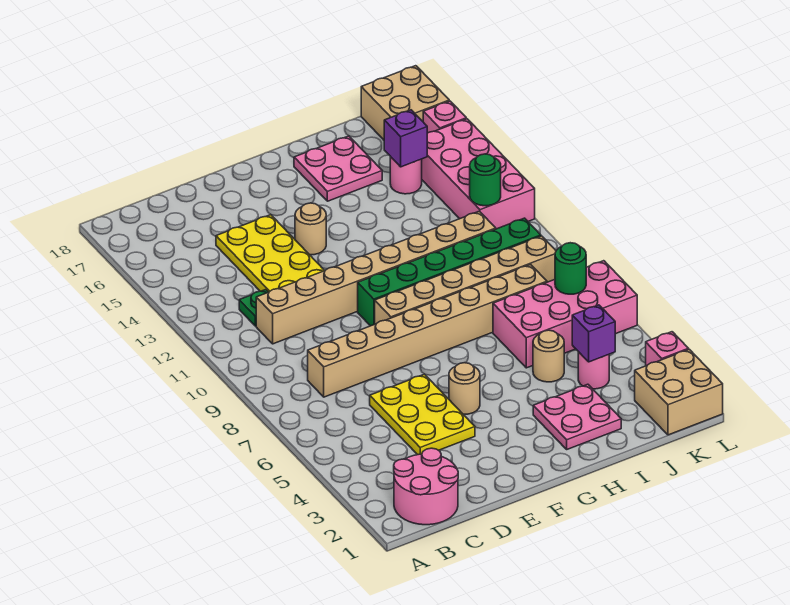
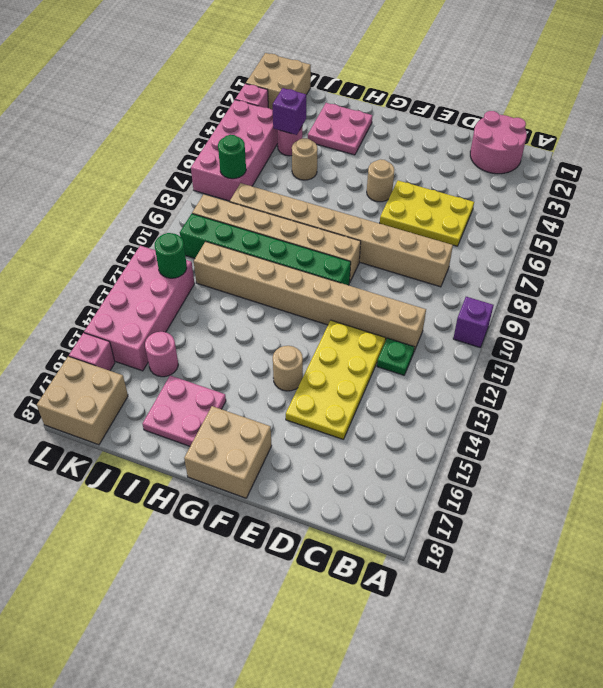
yellow 2x3 plate [370,374,475,455] -> yellow 2x3 plate turned to [380,181,474,246]
none -> tan 2x2 brick [184,406,272,498]
pink 2x4 brick [493,261,637,368] -> pink 2x4 brick turned to [191,100,278,201]
purple 1x1 brick [384,110,427,167] -> purple 1x1 brick moved to [453,297,494,348]

